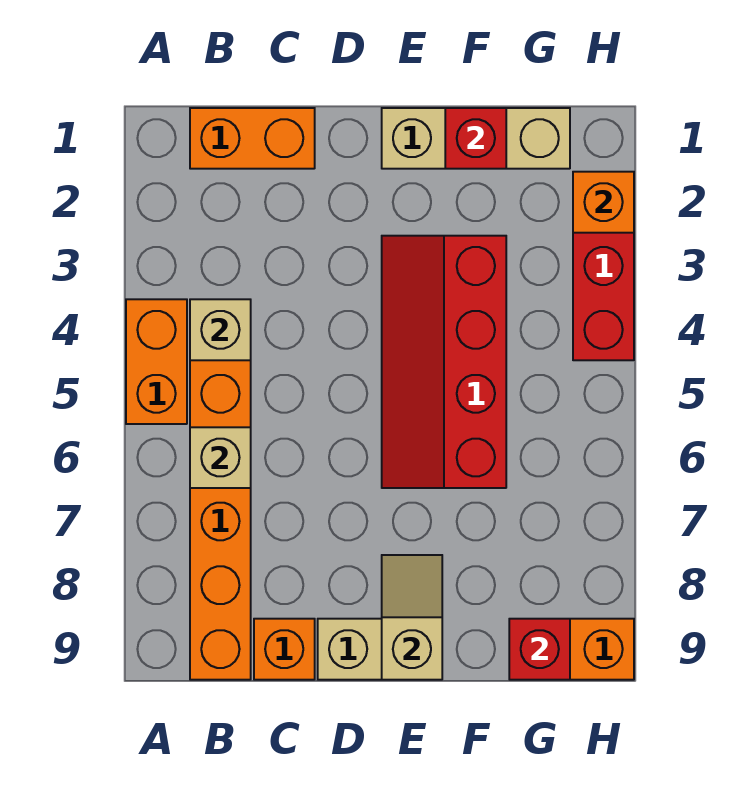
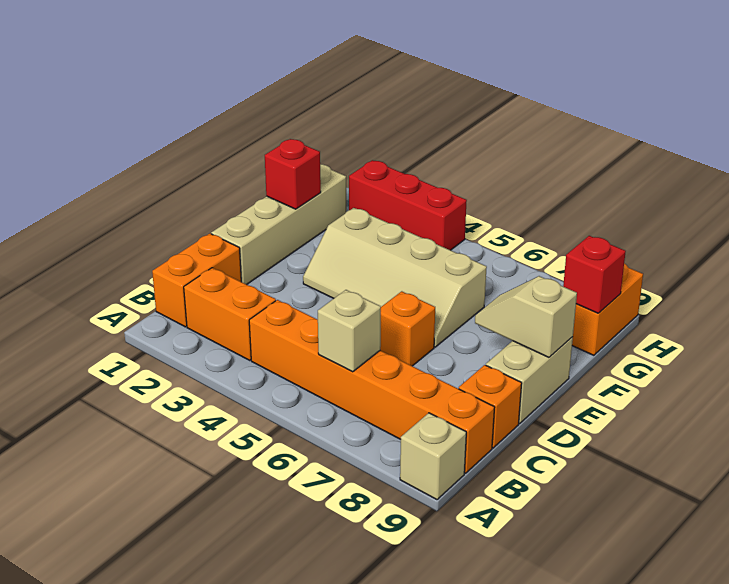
orange 1x2 brick [126,299,187,424] -> orange 1x2 brick moved to [184,268,276,361]
tan 1x1 brick [190,299,251,360] -> tan 1x1 brick moved to [400,413,466,500]
tan 1x3 brick [382,108,570,169] -> tan 1x4 brick [211,164,346,285]
red 2x4 slope [382,236,506,488] -> tan 2x4 slope [303,208,487,347]
orange 1x1 brick [573,172,634,233] -> orange 1x1 brick moved to [380,291,435,366]

